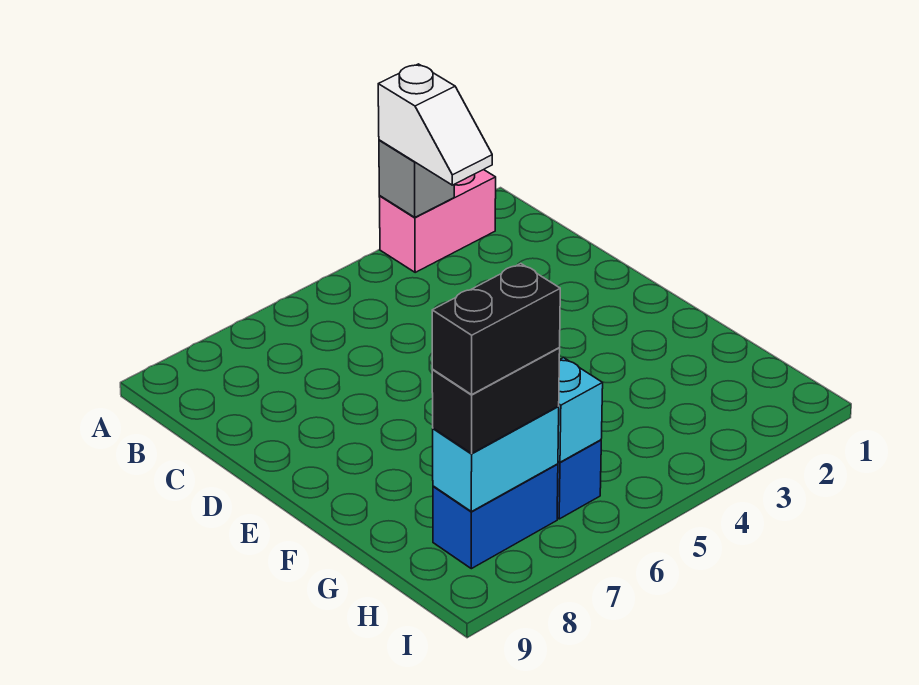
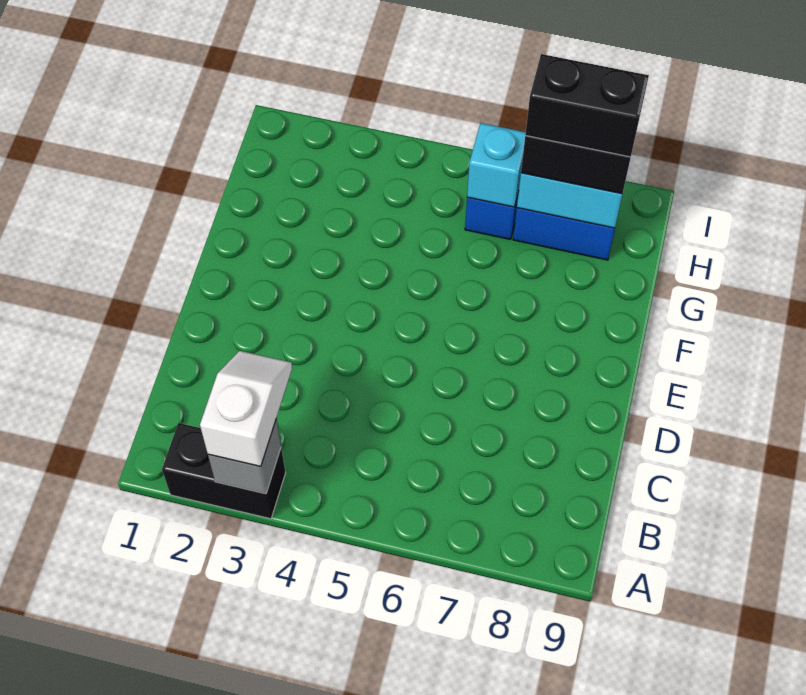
pink 1x2 brick [379,170,496,272] -> black 1x2 brick [162,423,286,519]

